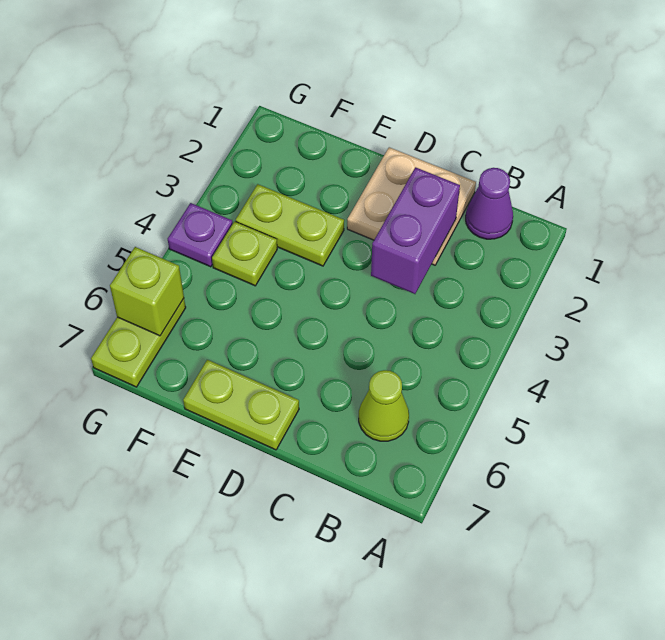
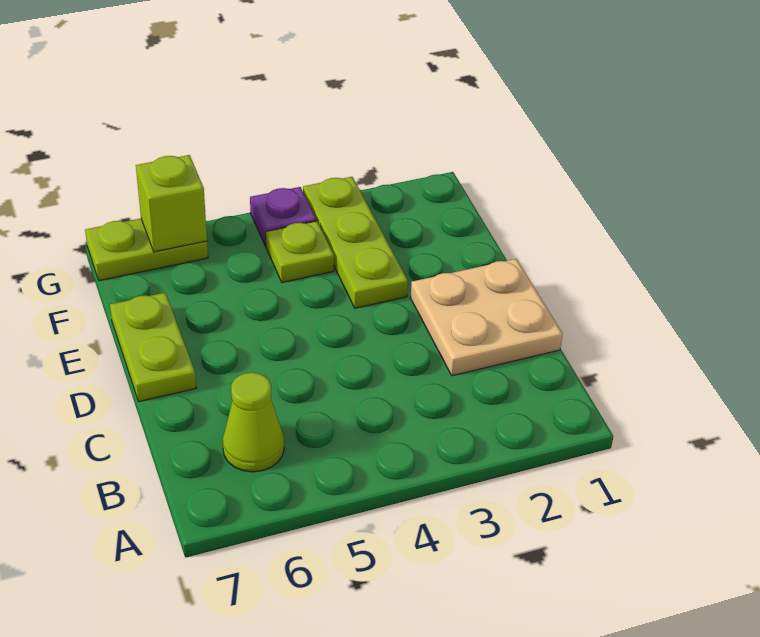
purple 1x1 cone [466,168,513,239] -> none
purple 1x2 brick [371,167,460,294] -> none
lime 1x2 plate [236,184,344,266] -> lime 1x3 plate [303,177,408,308]

